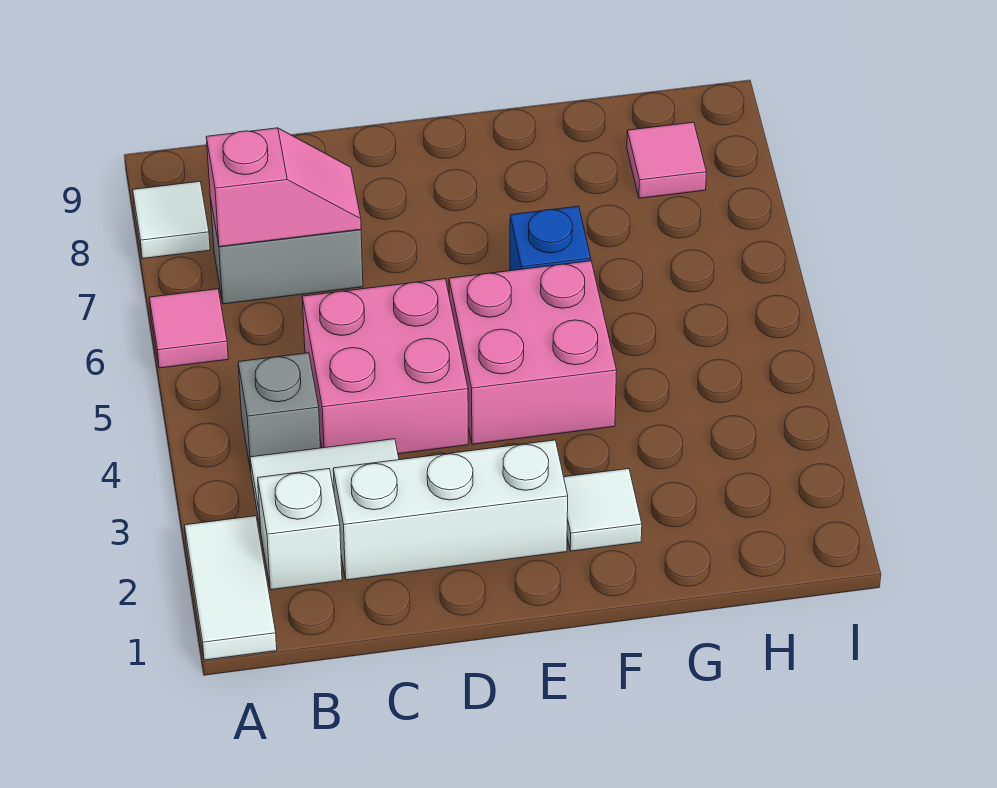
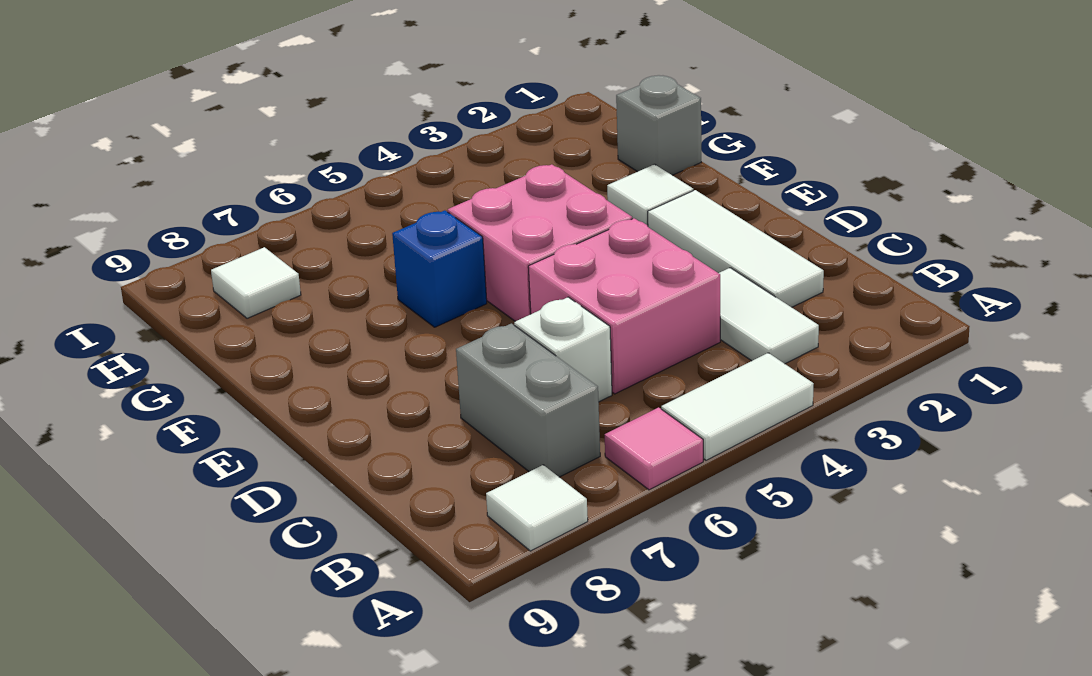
white 1x2 tile [185,516,277,660] -> white 1x2 tile moved to [661,353,814,460]
white 1x1 brick [258,469,342,590] -> white 1x1 brick moved to [514,297,612,402]
grey 1x1 brick [238,353,320,471] -> grey 1x1 brick moved to [616,75,701,175]
pink 1x2 slope [206,128,361,247] -> none
white 1x3 brick [333,440,568,580] -> white 1x3 tile [648,190,824,307]
pink 1x1 tile [627,122,706,198] -> white 1x1 tile [211,247,301,318]

